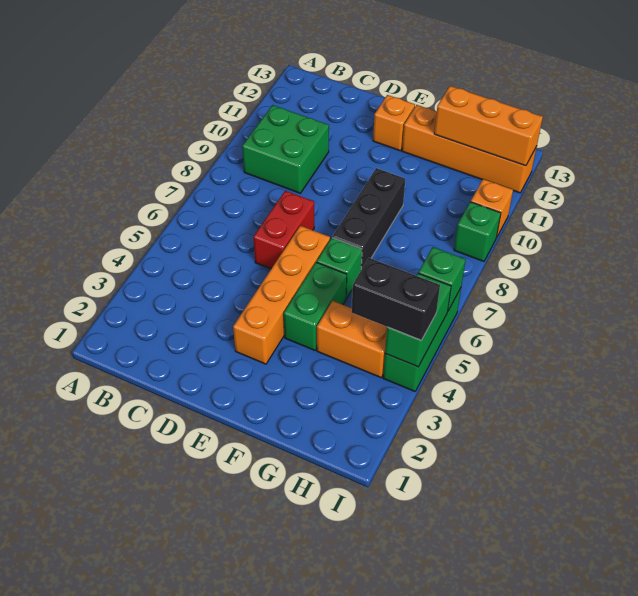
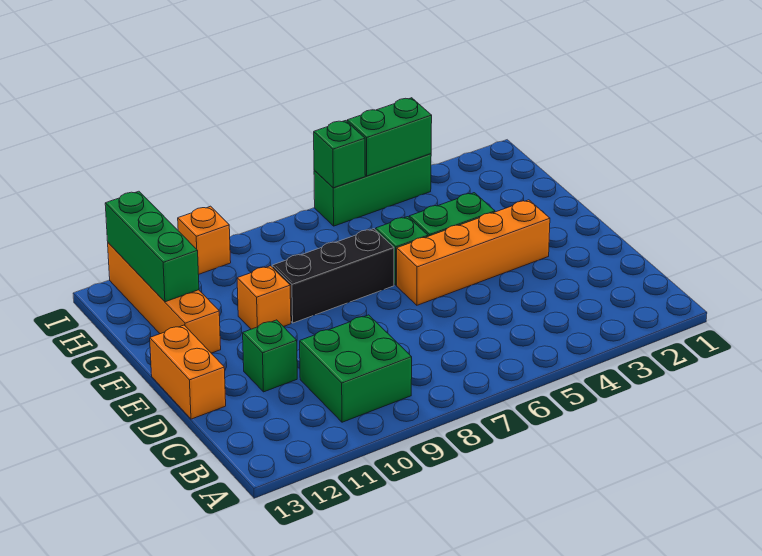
red 1x2 brick [253,191,314,269] -> none
orange 1x1 brick [373,95,415,151] -> orange 1x1 brick moved to [237,266,291,329]
orange 1x2 brick [317,301,387,378] -> orange 1x2 brick moved to [150,325,226,419]
orange 1x3 brick [434,86,543,166] -> green 1x3 brick [105,191,199,302]
black 1x2 brick [352,258,440,340] -> none
green 1x1 brick [454,202,501,262] -> green 1x1 brick moved to [243,320,297,392]

